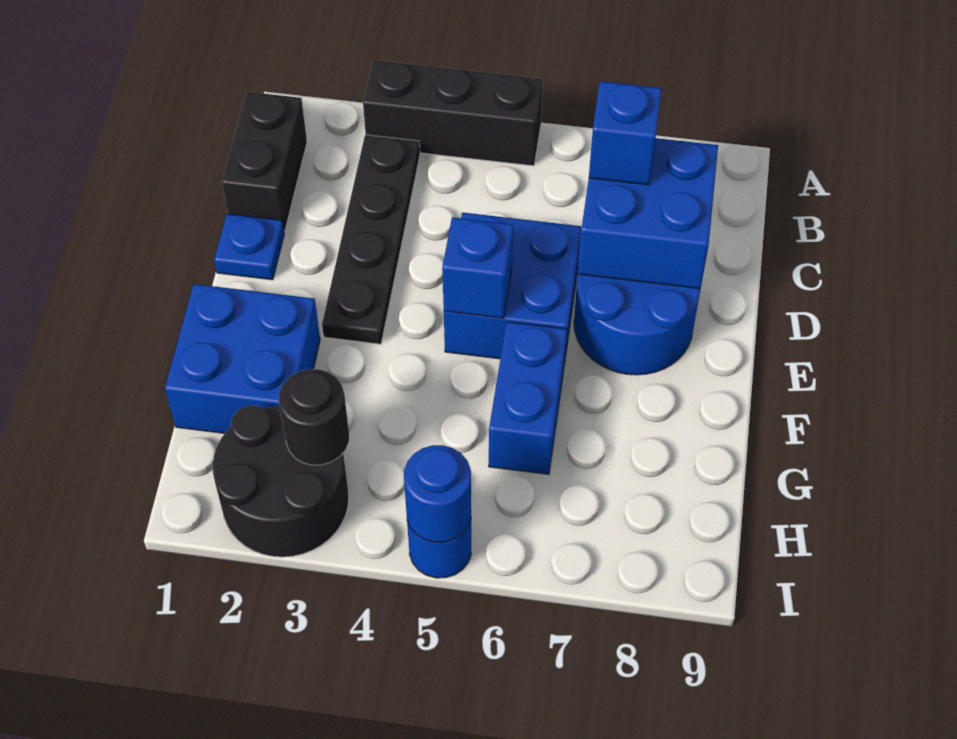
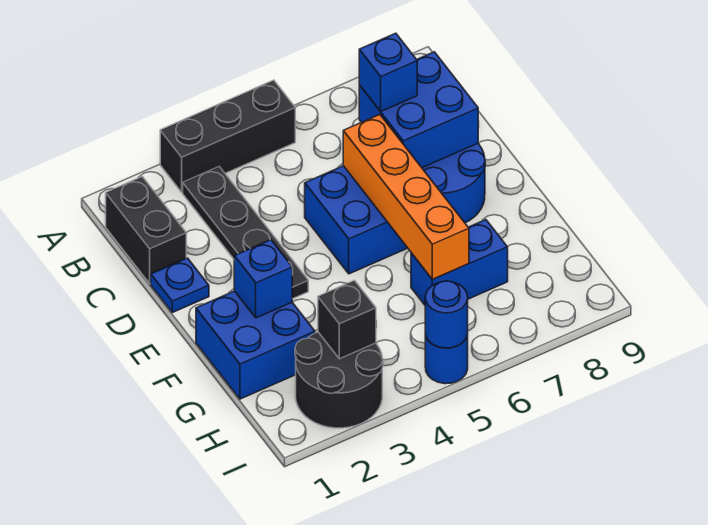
none -> orange 1x4 brick [343,115,469,279]
blue 1x1 brick [442,217,513,318] -> blue 1x1 brick moved to [234,240,292,318]
blue 1x2 brick [489,322,567,474] -> blue 1x2 brick turned to [411,220,508,305]
black 1x1 round brick [279,369,349,465] -> black 1x1 brick [318,281,376,359]

